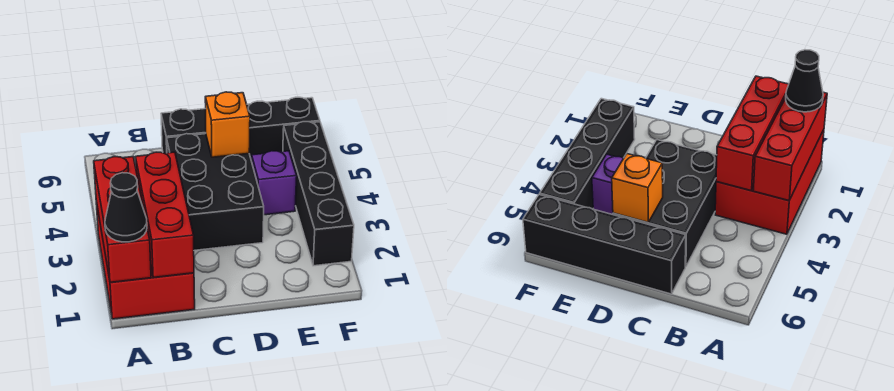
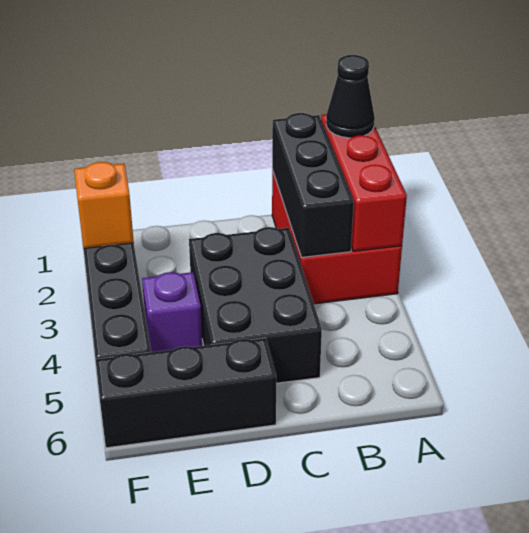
red 1x3 brick [136,152,194,277] -> black 1x3 brick [272,113,354,257]
black 1x4 brick [161,97,320,161] -> black 1x3 brick [95,338,276,448]
orange 1x1 brick [205,92,250,157] -> orange 1x1 brick moved to [74,162,134,249]

